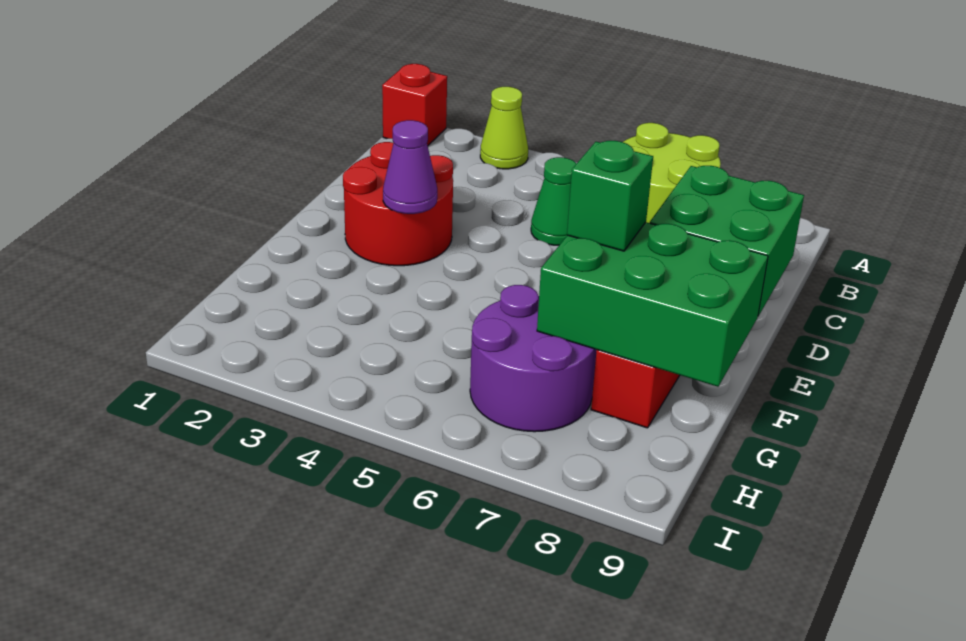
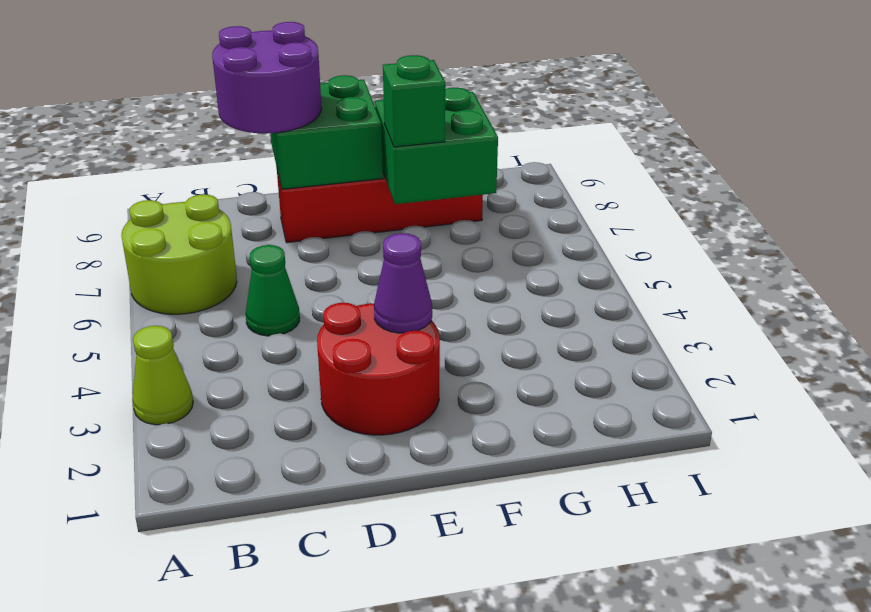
red 1x1 brick [382,64,447,145] -> none
green 2x3 brick [537,222,768,387] -> green 2x2 brick [375,88,498,204]
purple 2x2 round brick [470,285,597,432] -> purple 2x2 round brick moved to [212,22,322,133]

